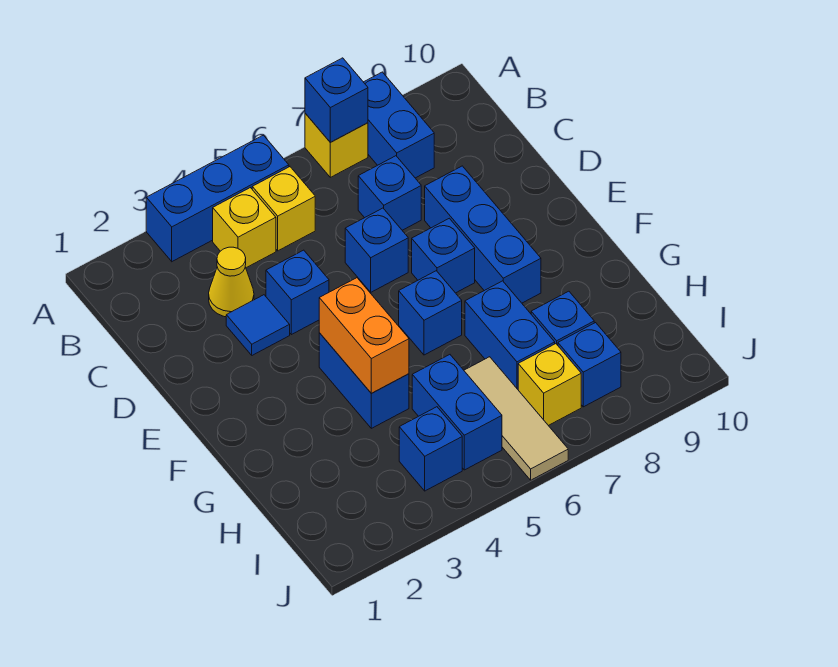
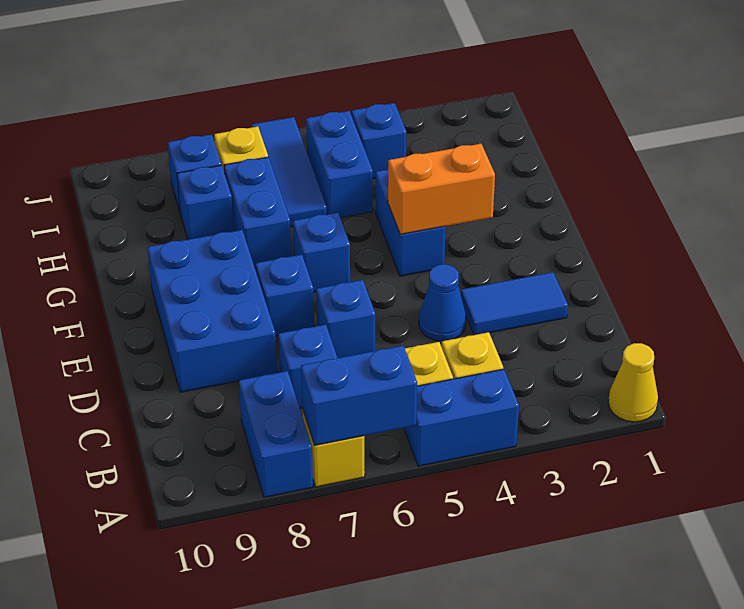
blue 1x3 brick [146,135,289,261] -> blue 1x2 brick [405,369,519,466]
blue 1x1 brick [305,58,368,142] -> blue 1x2 brick [301,346,417,446]
yellow 1x1 cone [209,247,254,317] -> yellow 1x1 cone moved to [608,343,658,422]
blue 1x1 tile [226,295,290,355] -> blue 1x2 tile [461,272,568,335]
blue 1x1 brick [266,250,329,335] -> blue 1x1 cone [419,265,466,341]
blue 1x3 brick [425,166,541,303] -> blue 2x3 brick [148,230,277,392]
orange 1x2 brick [319,278,409,393] -> orange 1x2 brick turned to [388,144,495,234]
tan 1x3 tile [464,357,568,480] -> blue 1x3 tile [252,117,327,227]

